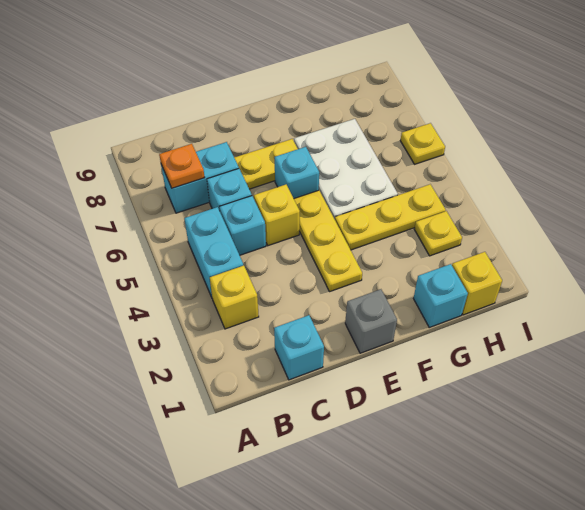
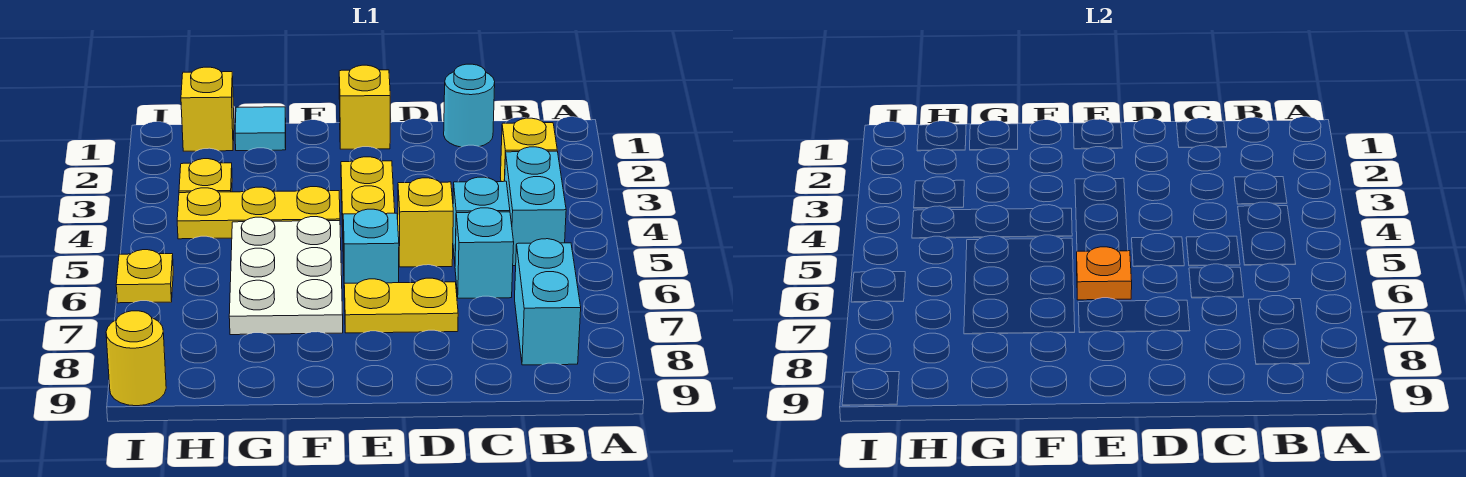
cyan 1x2 brick [161,142,239,213] -> cyan 1x2 brick turned to [515,239,581,365]
orange 1x1 plate [159,144,205,188] -> orange 1x1 plate moved to [1077,247,1132,300]
cyan 1x1 brick [274,315,324,380] -> cyan 1x1 round brick [444,64,495,147]
grey 1x1 brick [345,289,397,353] -> yellow 1x1 brick [339,65,390,149]
cyan 1x1 brick [414,264,468,327] -> cyan 1x1 tile [235,107,286,151]
none -> yellow 1x1 round brick [106,311,166,406]

